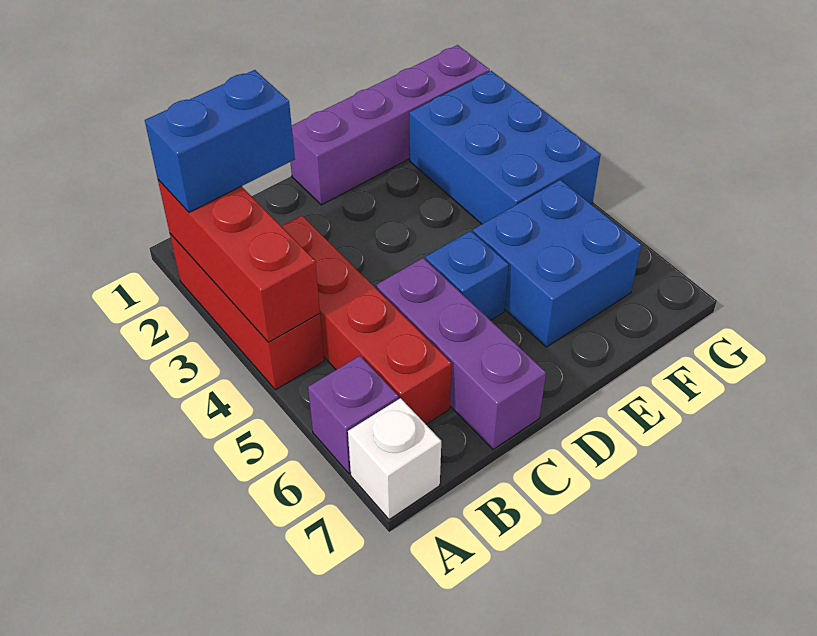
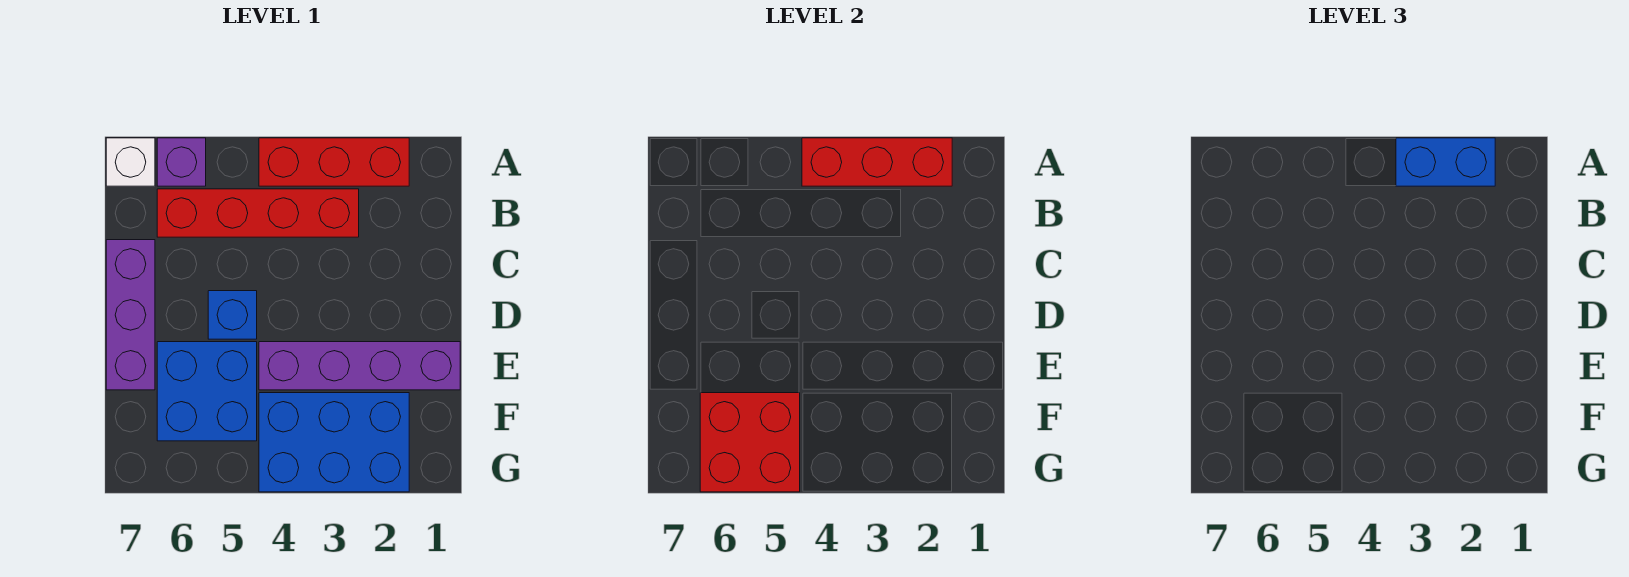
blue 1x2 brick [145,70,295,212] -> blue 1x2 brick turned to [1396,138,1495,186]
purple 1x3 brick [376,258,546,450] -> purple 1x3 brick turned to [106,240,155,390]
purple 1x4 brick [290,45,490,205] -> purple 1x4 brick turned to [259,342,460,390]
none -> red 2x2 brick [700,393,800,492]

